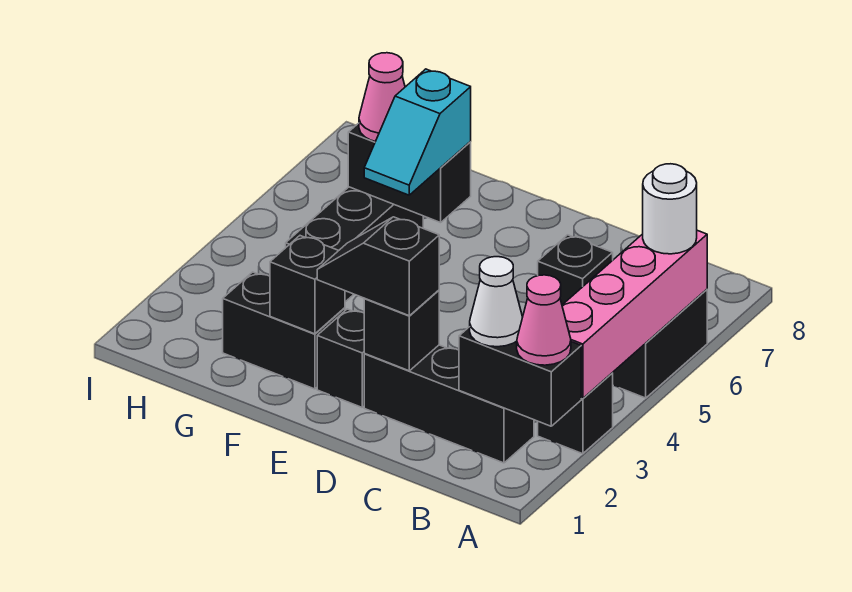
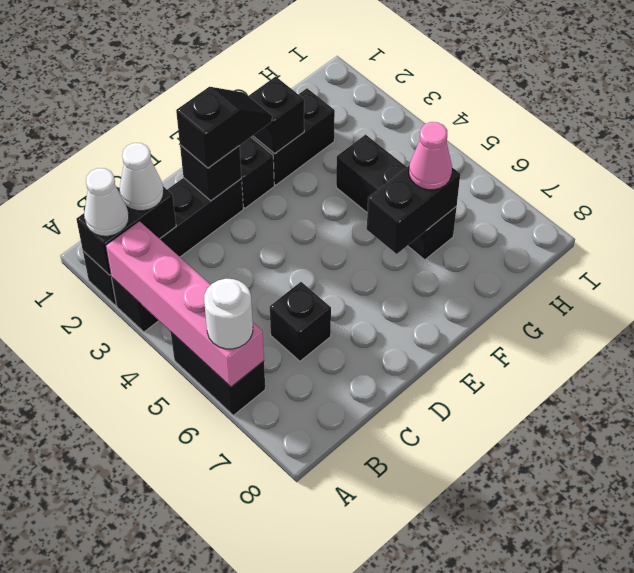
pink 1x1 cone [517,275,571,365] -> white 1x1 cone [84,168,129,236]
black 1x3 brick [364,345,534,463] -> black 1x4 brick [83,178,243,305]
cyan 1x2 slope [364,69,471,195] -> none

